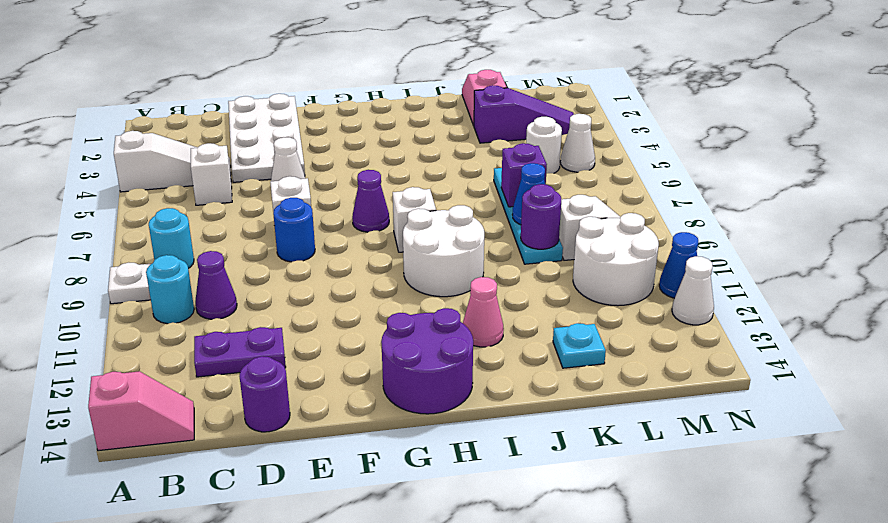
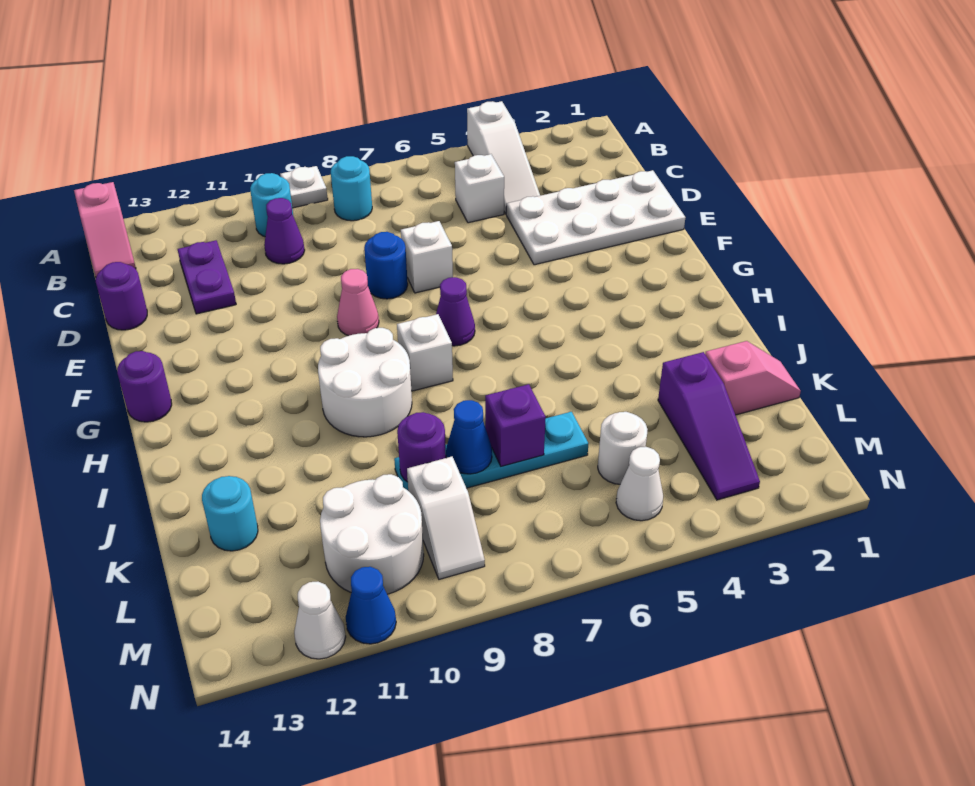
white 1x1 cone [271,137,305,181] -> none
purple 2x2 round brick [381,308,473,414] -> purple 1x1 round brick [117,351,172,422]
pink 1x1 cone [463,277,504,347] -> pink 1x1 cone moved to [337,269,379,336]
cyan 1x1 plate [553,323,606,368] -> cyan 1x1 round brick [202,476,258,551]

